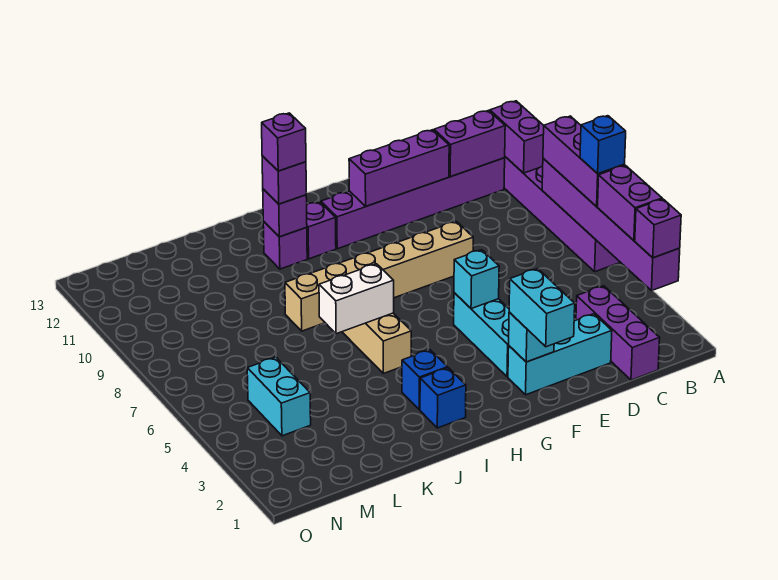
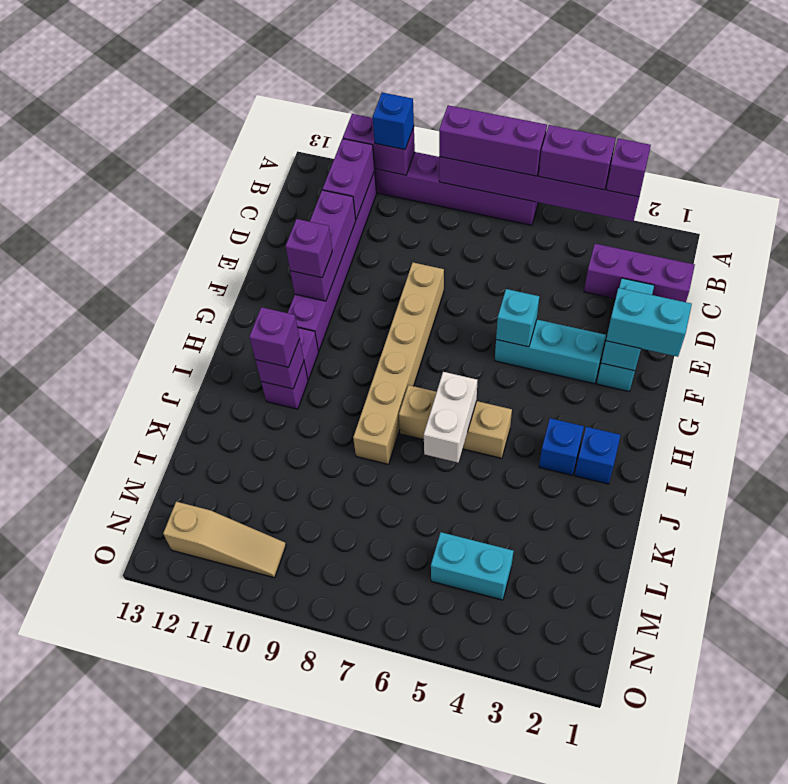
blue 1x1 brick [580,116,626,174] -> blue 1x1 brick moved to [373,93,414,150]
purple 1x1 brick [262,113,306,171] -> purple 1x1 brick moved to [286,219,332,278]
none -> tan 1x3 slope [163,502,286,578]

